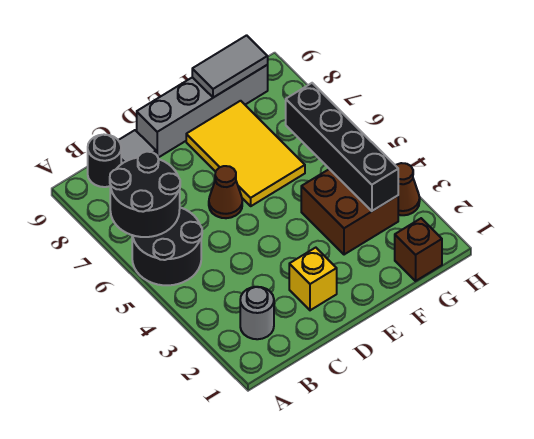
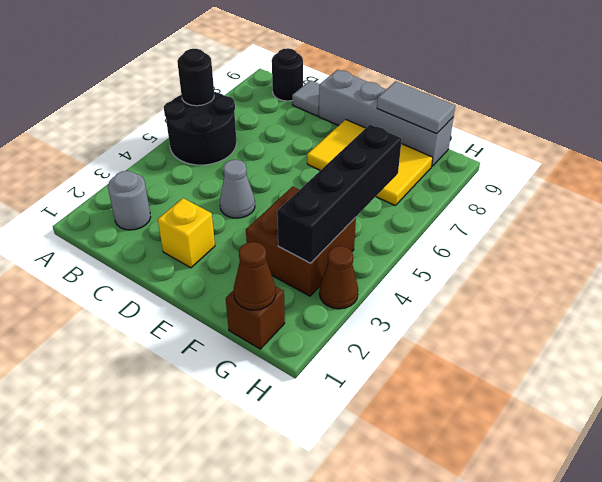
black 2x2 round brick [110,152,180,237] -> black 1x1 round brick [177,49,214,106]
none -> grey 1x1 cone [220,160,255,218]
brown 1x1 cone [209,166,242,218] -> brown 1x1 cone moved to [234,242,276,310]
yellow 2x3 tile [186,101,305,206] -> yellow 2x3 tile turned to [307,120,433,205]

